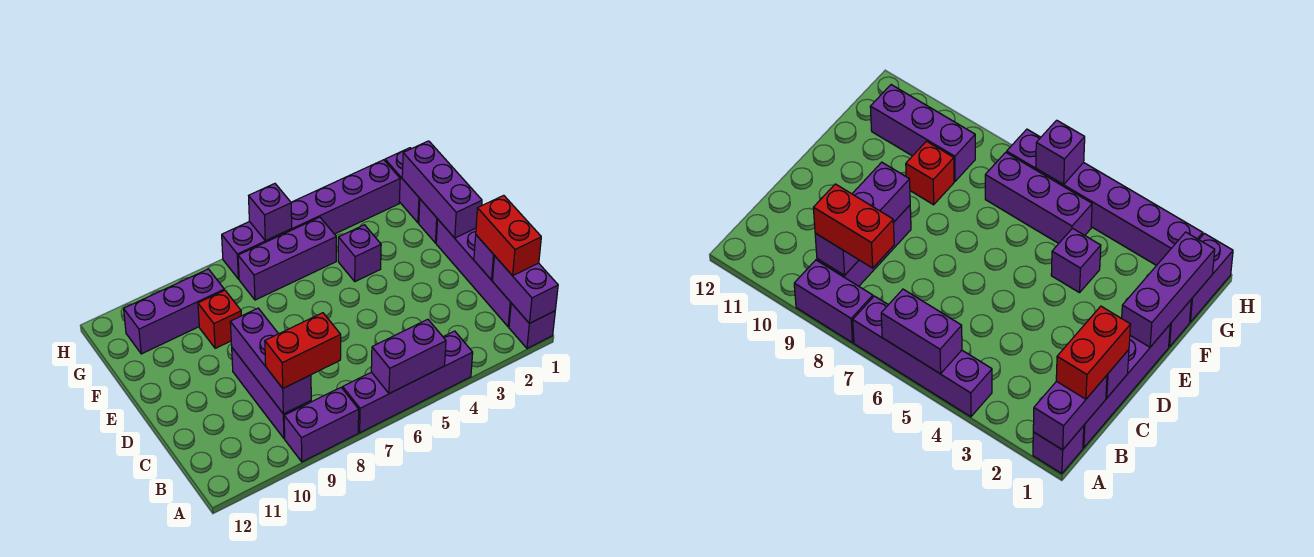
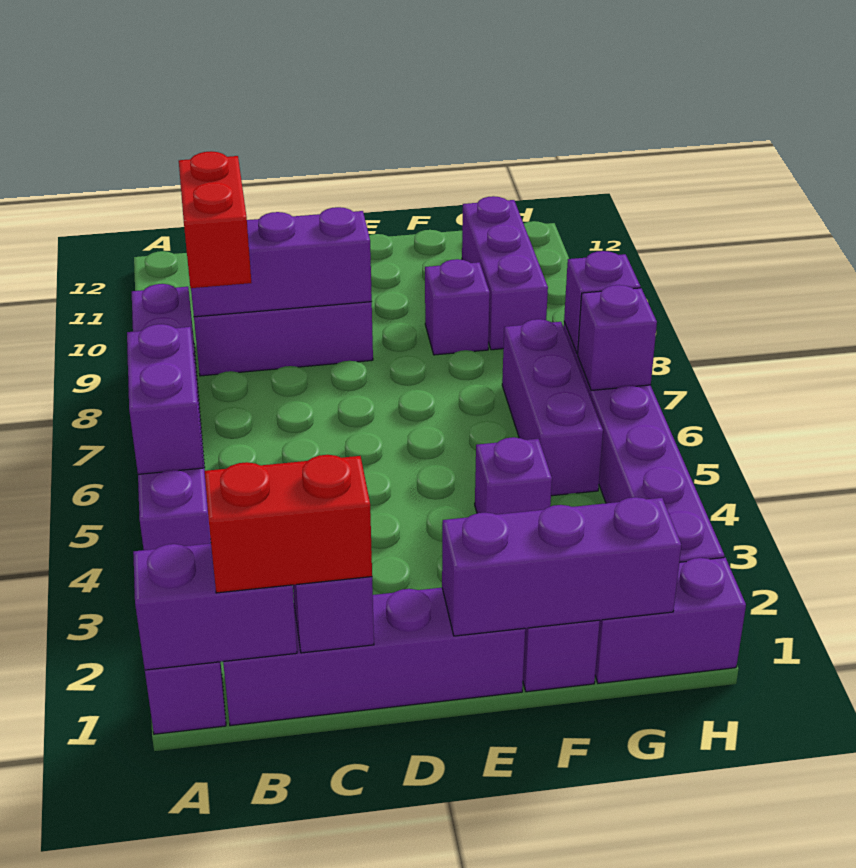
red 1x1 brick [198,290,241,348] -> purple 1x1 brick [425,259,490,355]
none -> purple 1x1 brick [564,251,640,354]

